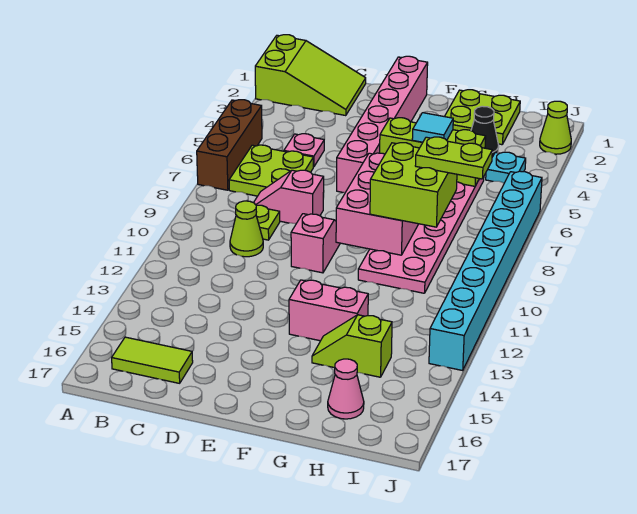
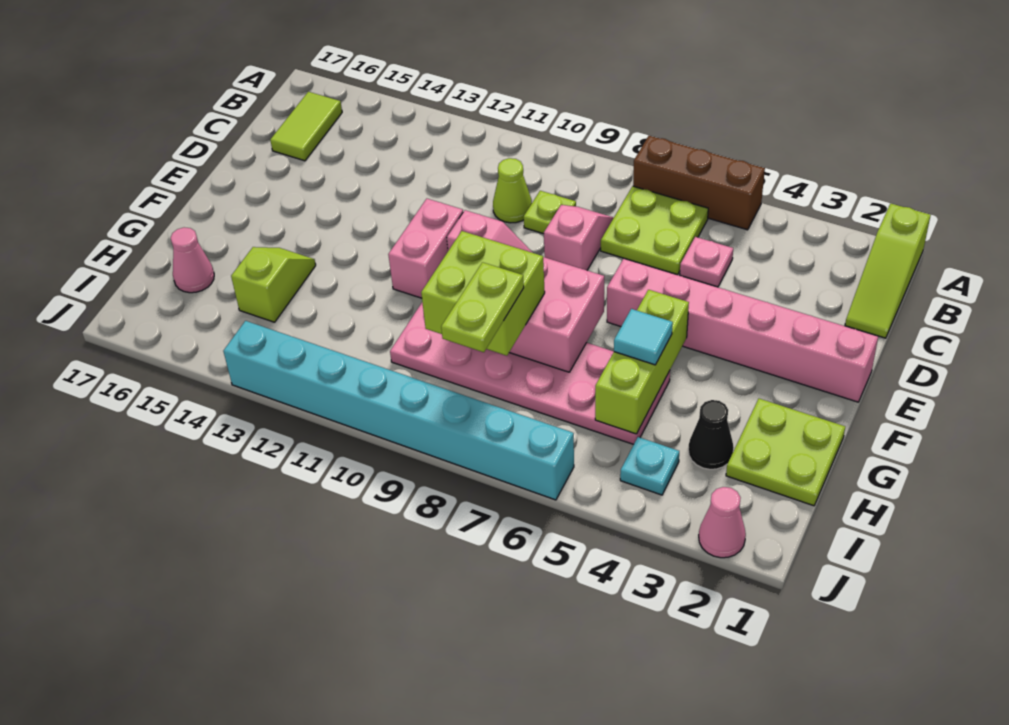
lime 2x3 slope [255,35,366,116] -> lime 1x3 slope [845,203,931,338]
pink 1x2 brick [289,280,368,341] -> pink 1x2 brick moved to [388,199,463,298]
lime 1x1 cone [540,101,571,154] -> pink 1x1 cone [699,487,746,558]

